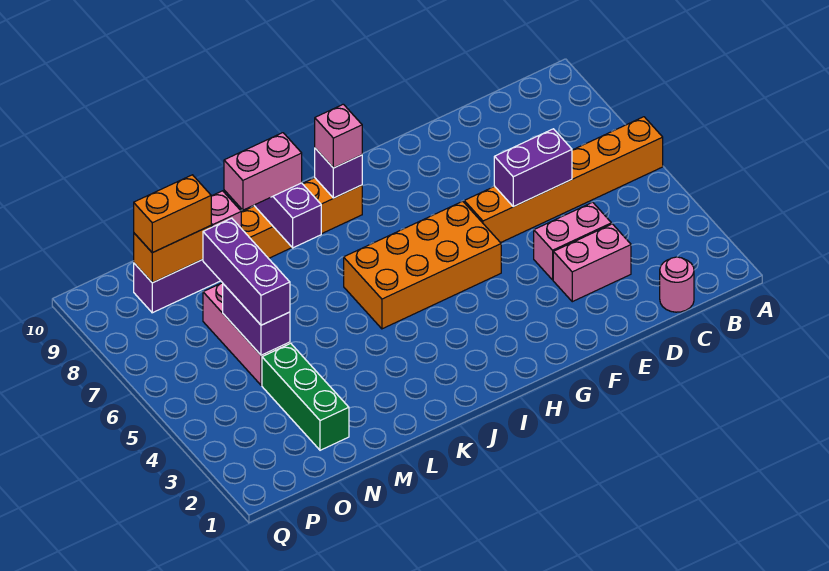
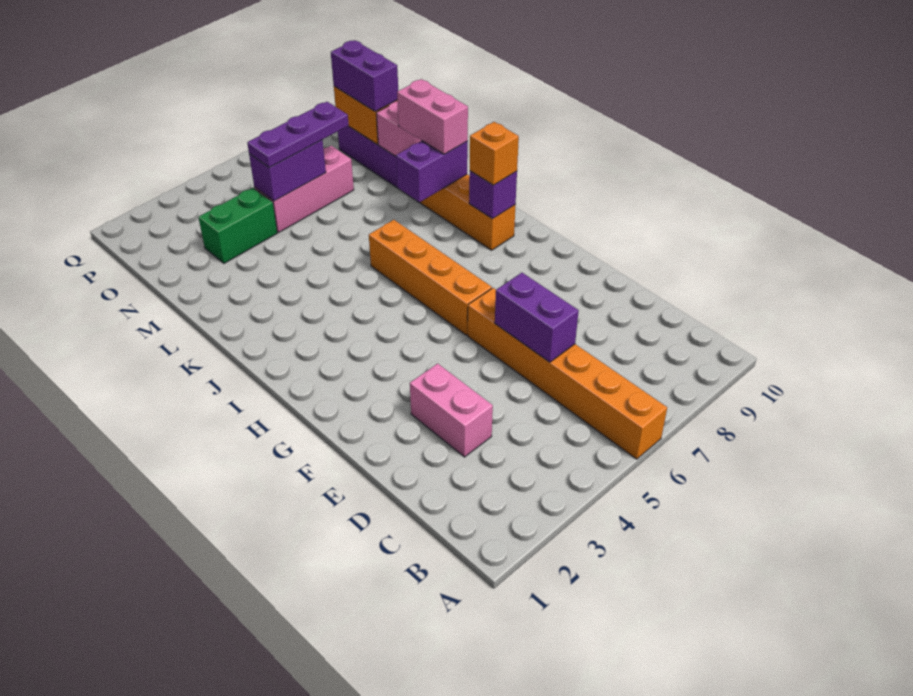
pink 1x1 round brick [660,257,694,312] -> none
pink 1x2 brick [534,202,611,280] -> none
orange 2x4 brick [344,201,501,329] -> orange 1x4 brick [369,220,492,335]
pink 1x1 brick [315,104,362,168] -> orange 1x1 brick [470,122,519,185]
green 1x3 brick [262,343,349,450] -> green 1x2 brick [198,188,277,263]
purple 1x3 brick [203,218,290,325] -> purple 1x3 plate [247,102,349,167]
orange 1x2 brick [134,175,211,253] -> purple 1x2 brick [331,40,398,111]

